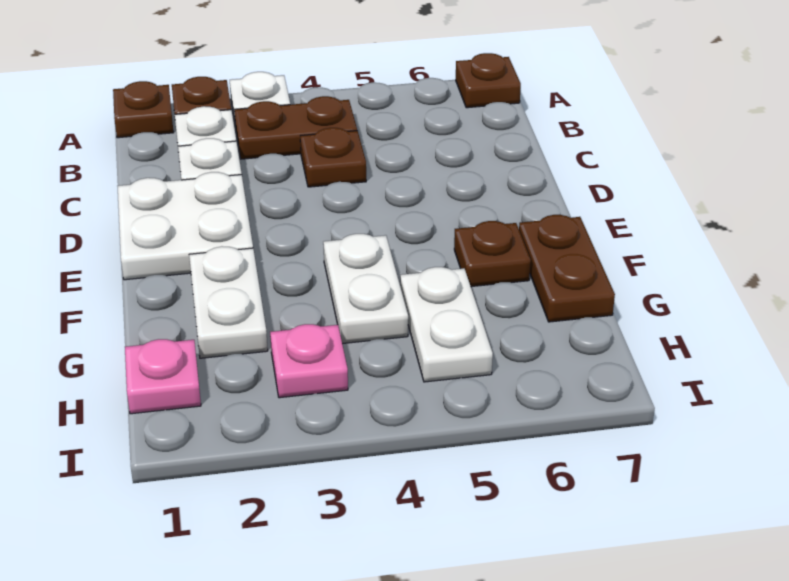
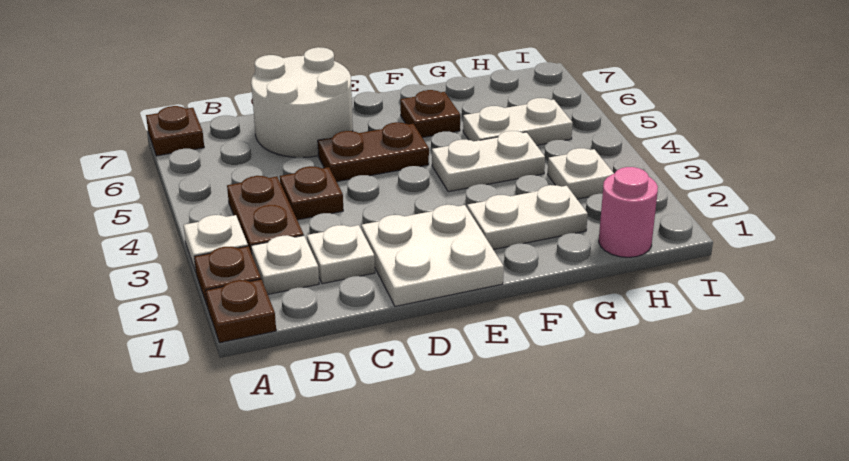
none -> white 2x2 round brick [251,47,353,157]
brown 1x2 plate [519,215,615,322] -> brown 1x2 plate moved to [318,122,429,182]
pink 1x1 plate [125,339,201,414] -> pink 1x1 round brick [599,167,658,257]
pink 1x1 plate [270,324,348,398] -> white 1x1 plate [547,148,614,199]

